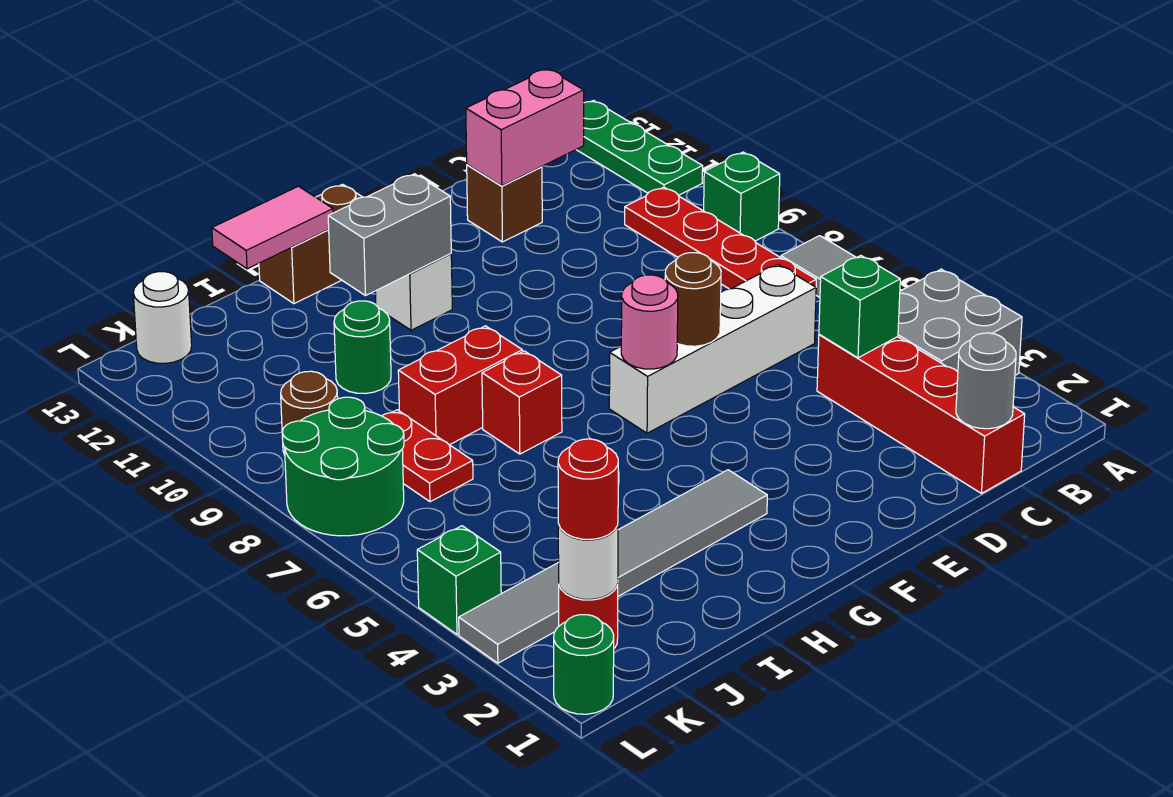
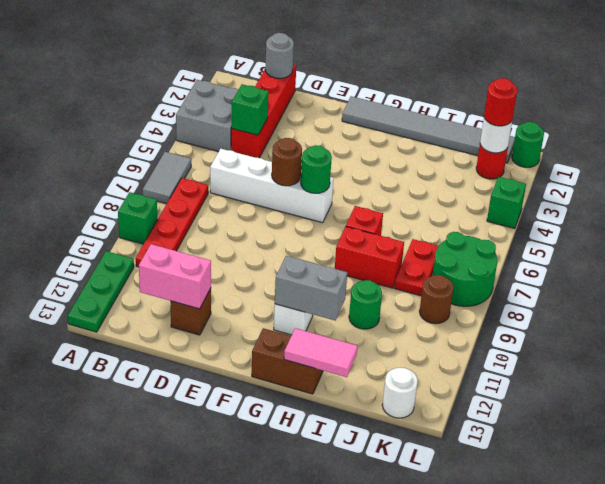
pink 1x1 round brick [621,275,678,369] -> green 1x1 round brick [301,145,332,193]
grey 1x6 tile [459,470,767,663] -> grey 1x6 tile moved to [342,96,515,163]

